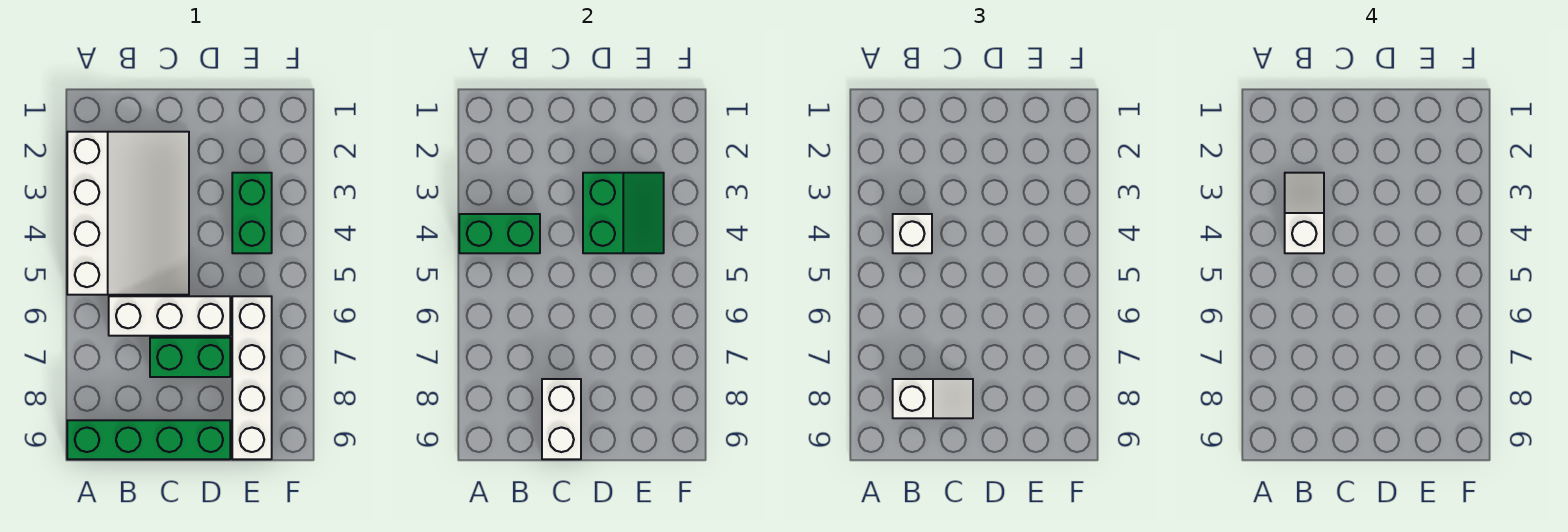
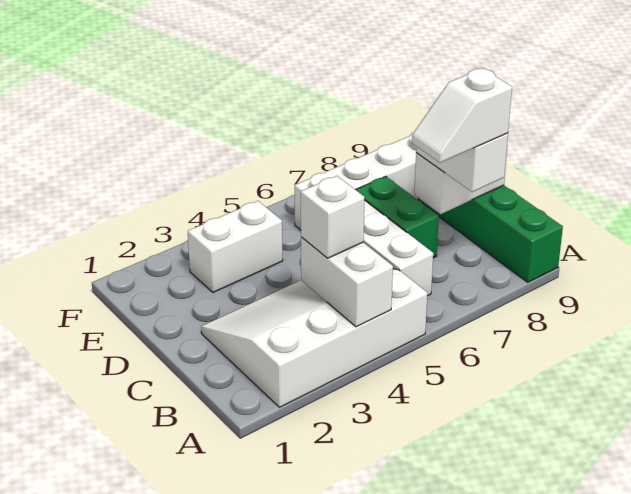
green 1x2 brick [459,214,540,253] -> white 1x2 brick [301,237,393,327]
white 1x2 slope [1285,173,1324,253] -> white 1x2 slope moved to [412,68,512,163]
green 2x2 slope [583,173,664,253] -> none
green 1x2 brick [232,173,272,253] -> white 1x2 brick [188,201,283,292]

